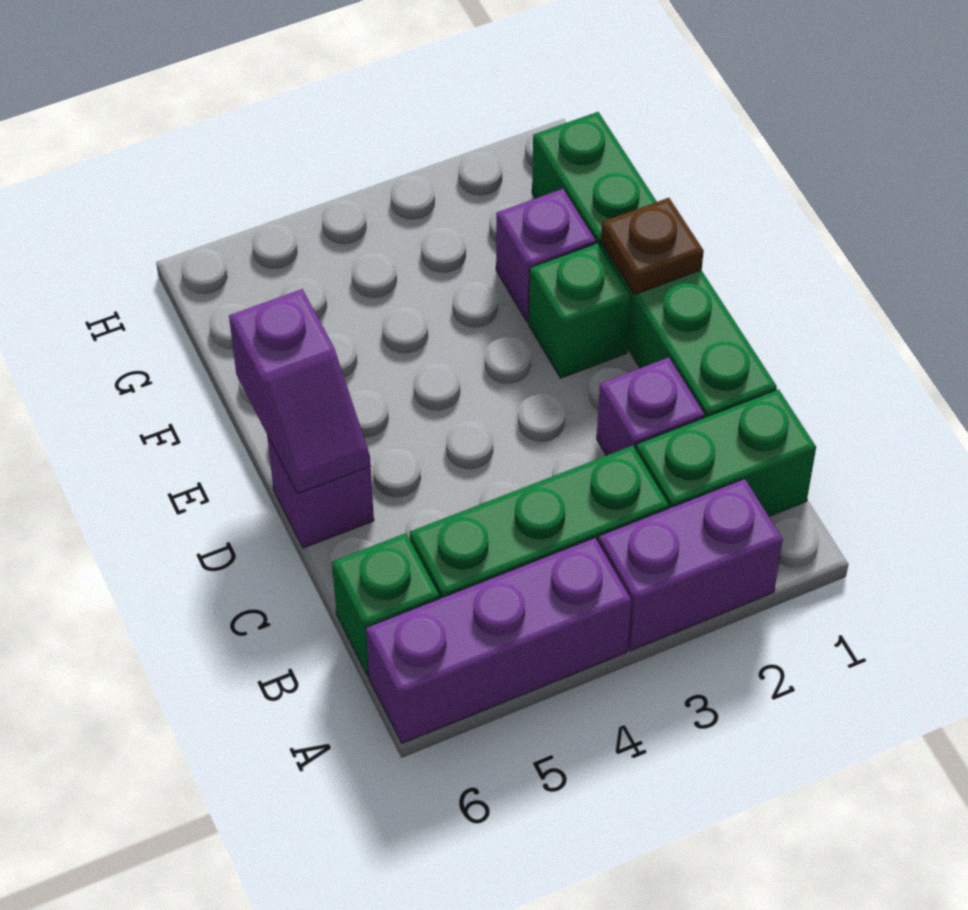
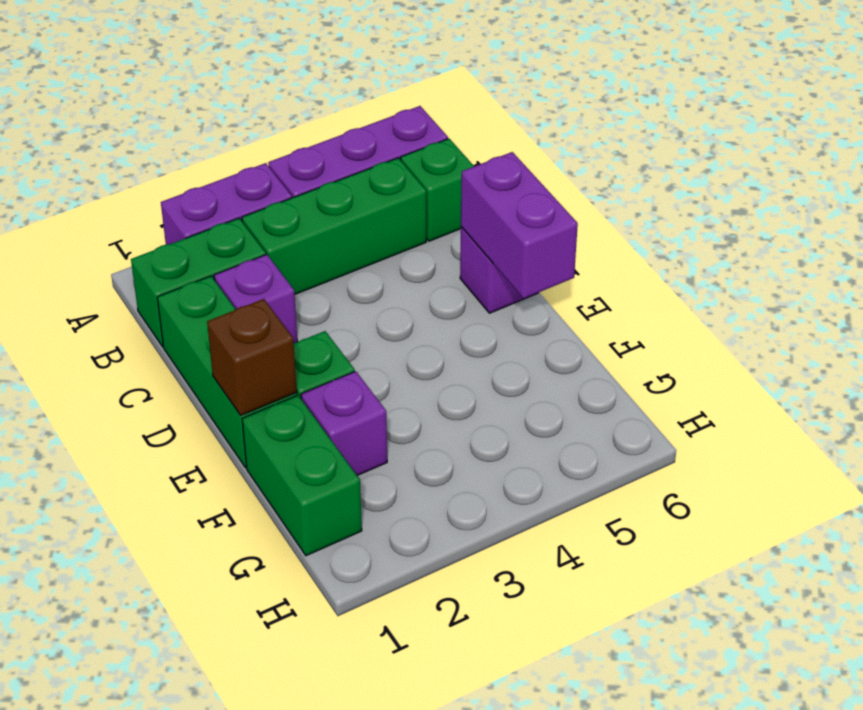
purple 1x2 slope [229,289,371,494] -> purple 1x2 brick [461,152,578,299]
brown 1x1 plate [601,198,704,295] -> brown 1x1 brick [207,299,297,415]

